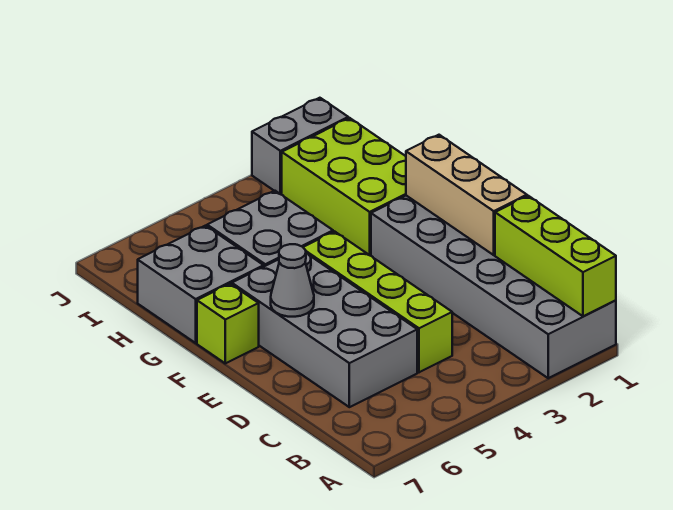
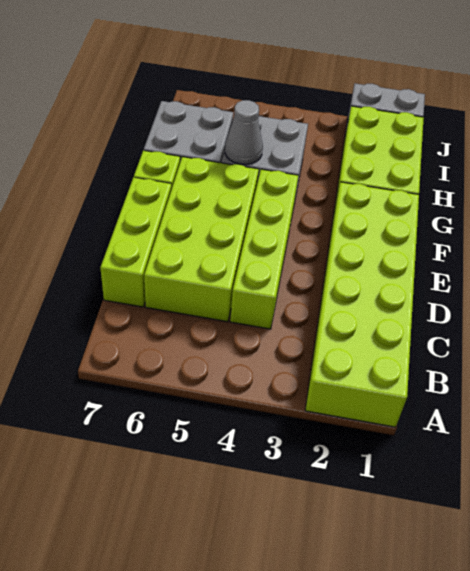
grey 2x6 brick [371,196,616,378] -> lime 2x6 brick [305,182,419,427]
lime 1x3 brick [495,196,616,316] -> lime 1x3 brick moved to [100,177,171,307]
grey 2x4 brick [232,253,417,407] -> lime 2x4 brick [144,157,259,322]
tan 1x3 brick [406,135,527,255] -> none
grey 1x1 cone [271,244,314,317] -> grey 1x1 cone moved to [225,100,263,165]

